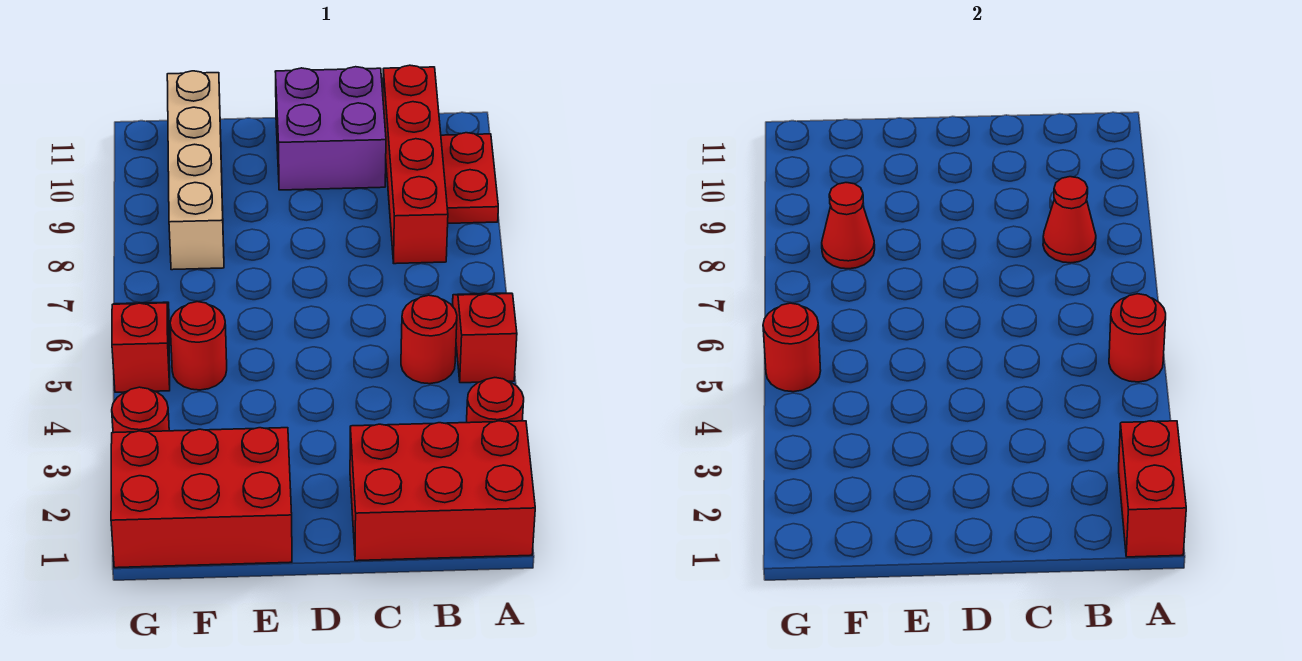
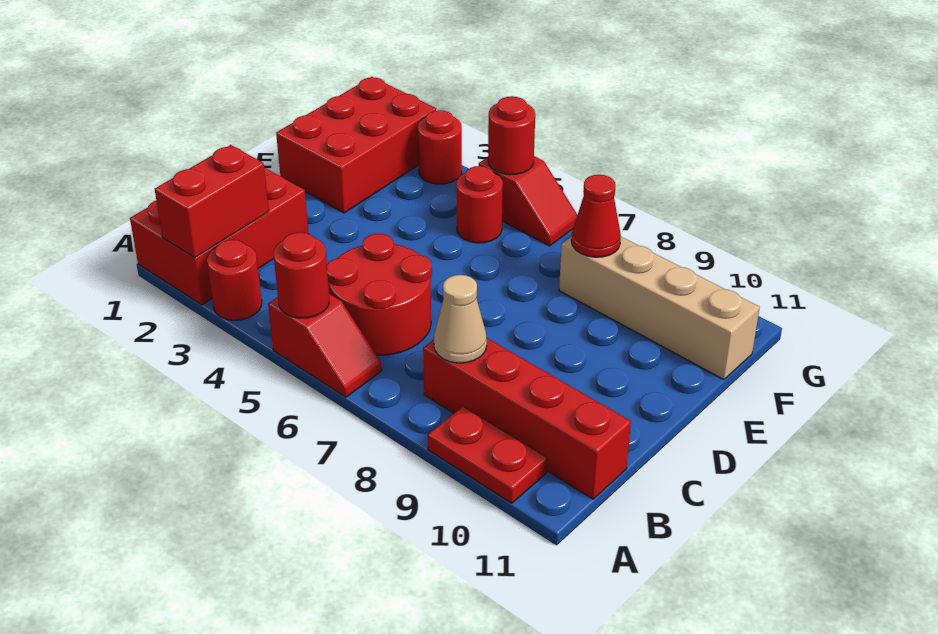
red 1x2 brick [1119,421,1186,557] -> red 1x2 brick turned to [155,145,269,258]
red 1x1 round brick [401,295,457,384] -> red 2x2 round brick [327,234,432,355]
red 1x1 cone [1043,177,1096,263] -> tan 1x1 cone [434,275,487,363]
purple 2x2 brick [275,67,386,190] -> none

